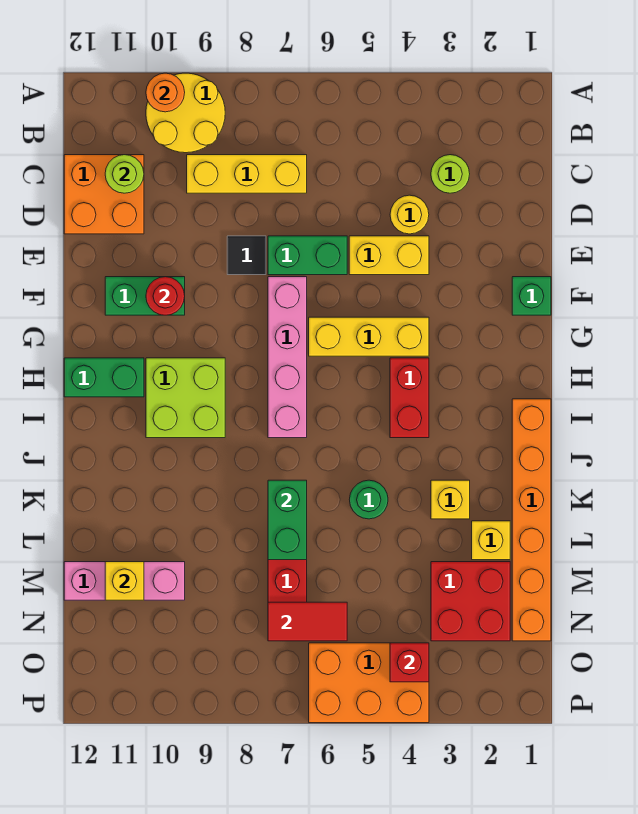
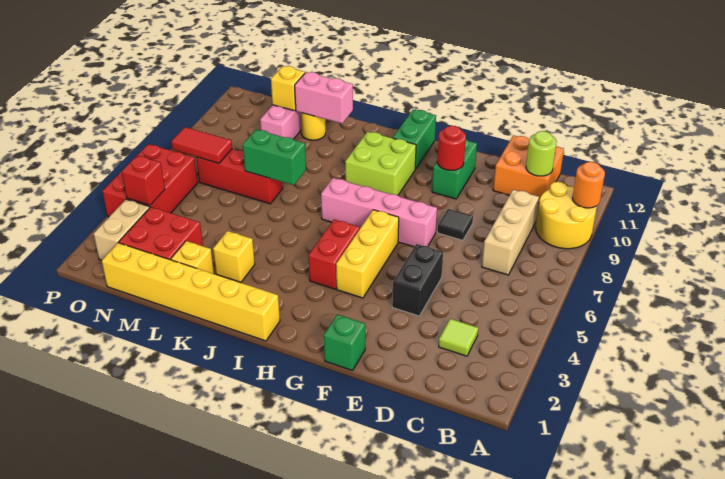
lime 1x1 round brick [431,155,470,193] -> lime 1x1 tile [439,319,478,356]
yellow 1x3 brick [187,155,307,193] -> tan 1x3 brick [482,190,539,275]
yellow 1x1 round brick [390,195,429,234] -> yellow 1x1 round brick moved to [300,112,326,140]
yellow 1x2 brick [349,236,429,275] -> black 1x2 brick [392,244,443,316]
green 1x2 brick [268,236,347,275] -> none
red 1x2 brick [390,358,429,438] -> red 1x2 brick turned to [308,219,360,289]
orange 1x6 brick [512,399,551,641] -> yellow 1x6 brick [102,243,280,341]
green 1x1 round brick [349,480,388,519] -> none
none -> pink 1x2 brick [295,72,353,123]
red 1x2 tile [268,602,347,641] -> red 1x2 tile turned to [171,127,232,163]
none -> tan 1x2 brick [94,199,150,260]
orange 2x3 brick [309,643,429,723] -> red 2x3 brick [103,144,198,217]

